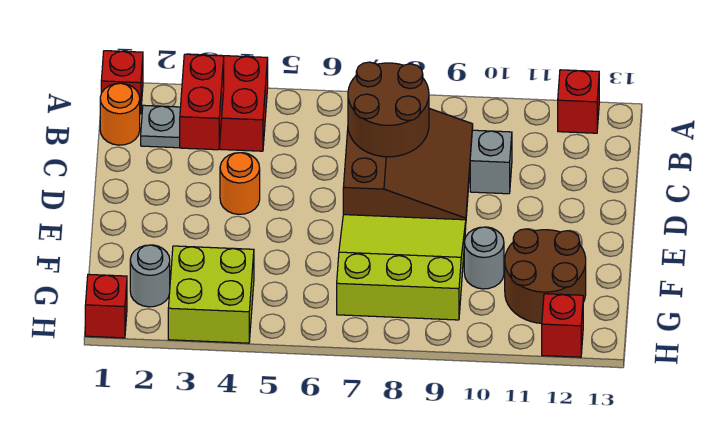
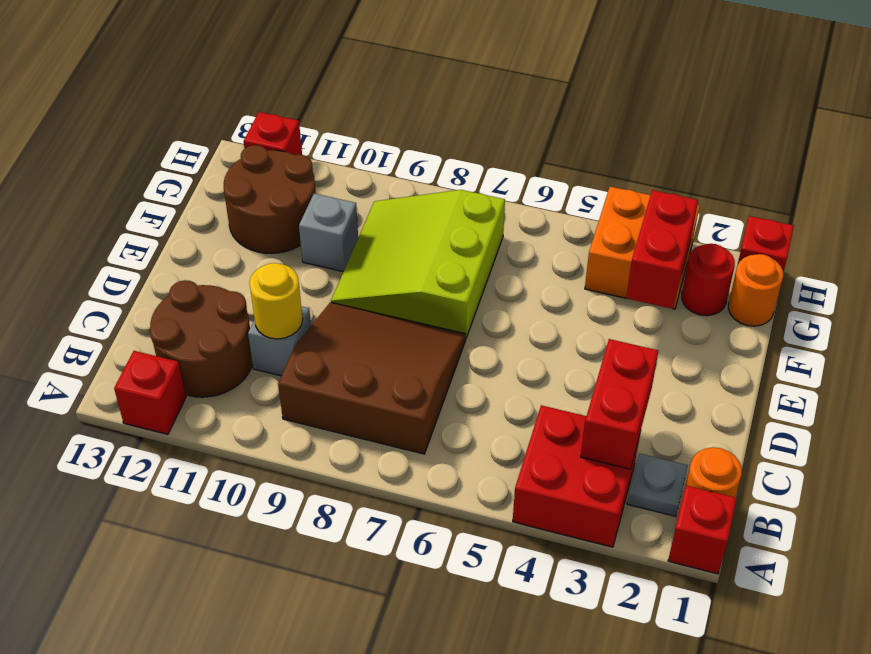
brown 3x3 slope [343,108,473,220] -> brown 3x3 slope turned to [278,302,466,454]
brown 2x2 round brick [348,62,429,157] -> brown 2x2 round brick moved to [150,280,253,397]
none -> yellow 1x1 round brick [249,263,303,339]
orange 1x1 round brick [220,153,260,214] -> orange 1x1 round brick moved to [728,254,783,326]
lime 3x3 slope [337,215,466,320] -> lime 3x3 slope turned to [331,190,505,338]
none -> red 1x2 brick [626,190,698,309]
grey 1x1 round brick [464,227,504,289] -> grey 1x1 brick [299,194,358,272]
grey 1x1 round brick [130,245,170,307] -> red 1x1 round brick [682,244,735,316]
lime 2x2 brick [168,246,254,343] -> orange 2x2 brick [585,187,700,309]

